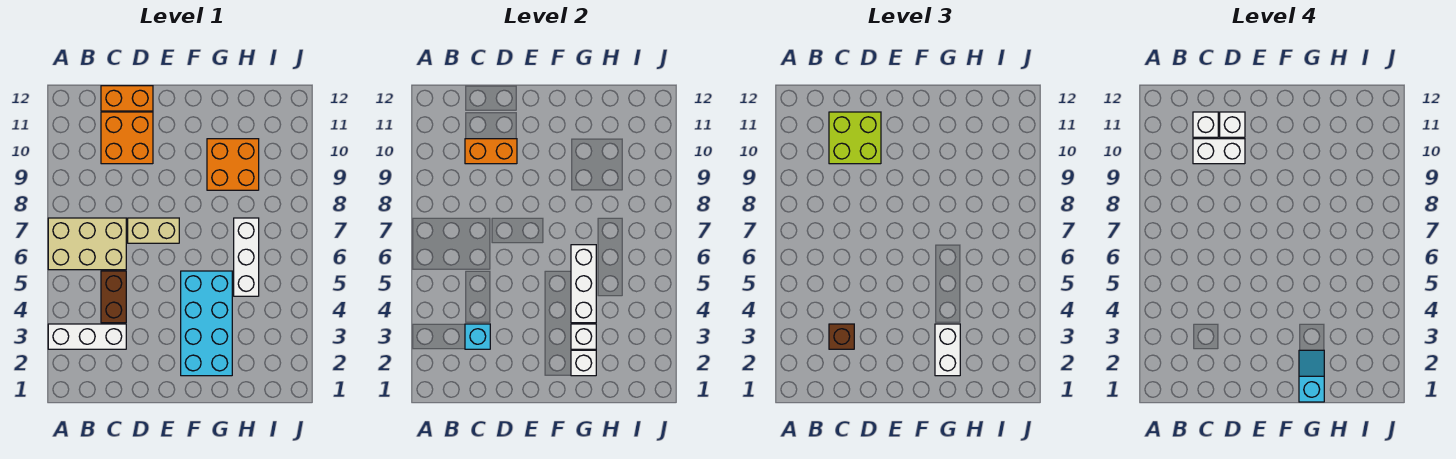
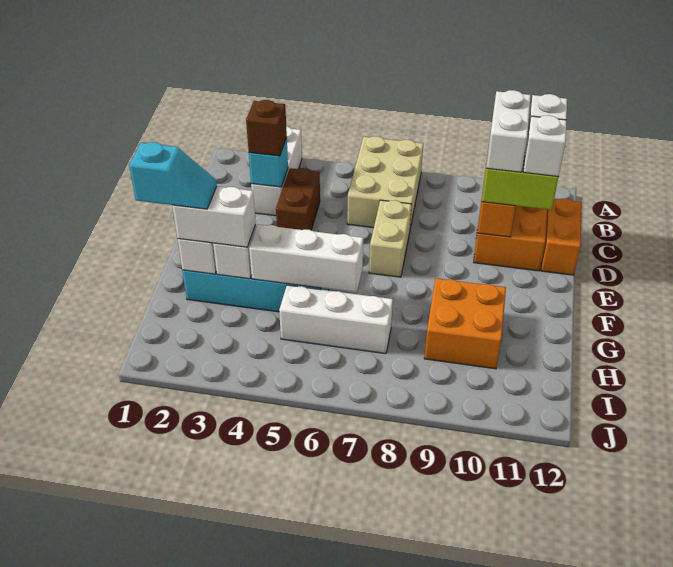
brown 1x2 brick [101,271,126,323] -> brown 1x2 brick turned to [276,168,320,230]

